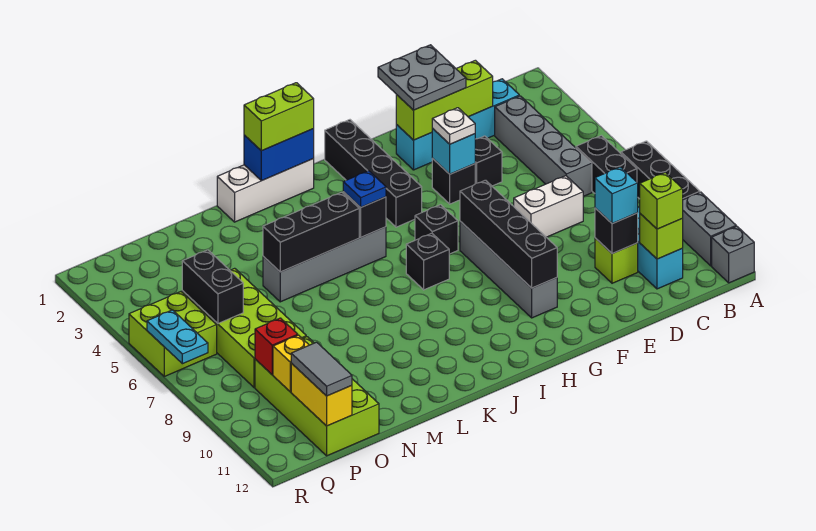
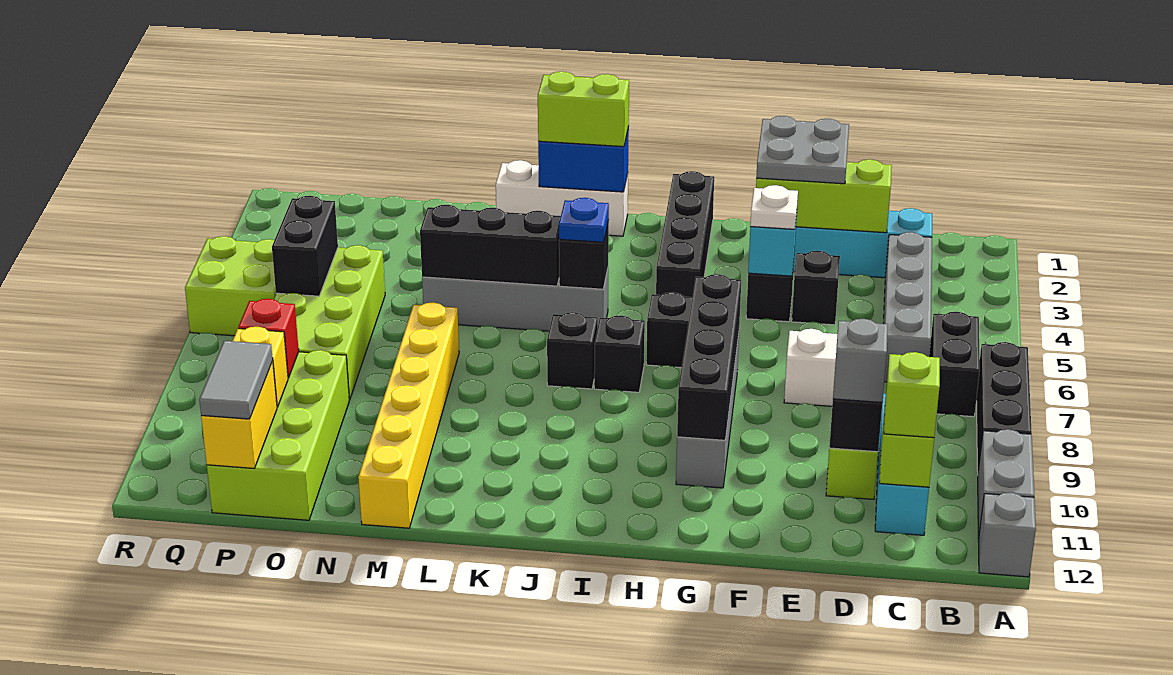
cyan 1x1 brick [595,167,638,224] -> grey 1x1 brick [833,319,888,402]
none -> black 1x1 brick [547,312,598,389]
none -> yellow 1x6 brick [358,302,459,528]
cyan 1x2 plate [147,310,208,364] -> none

